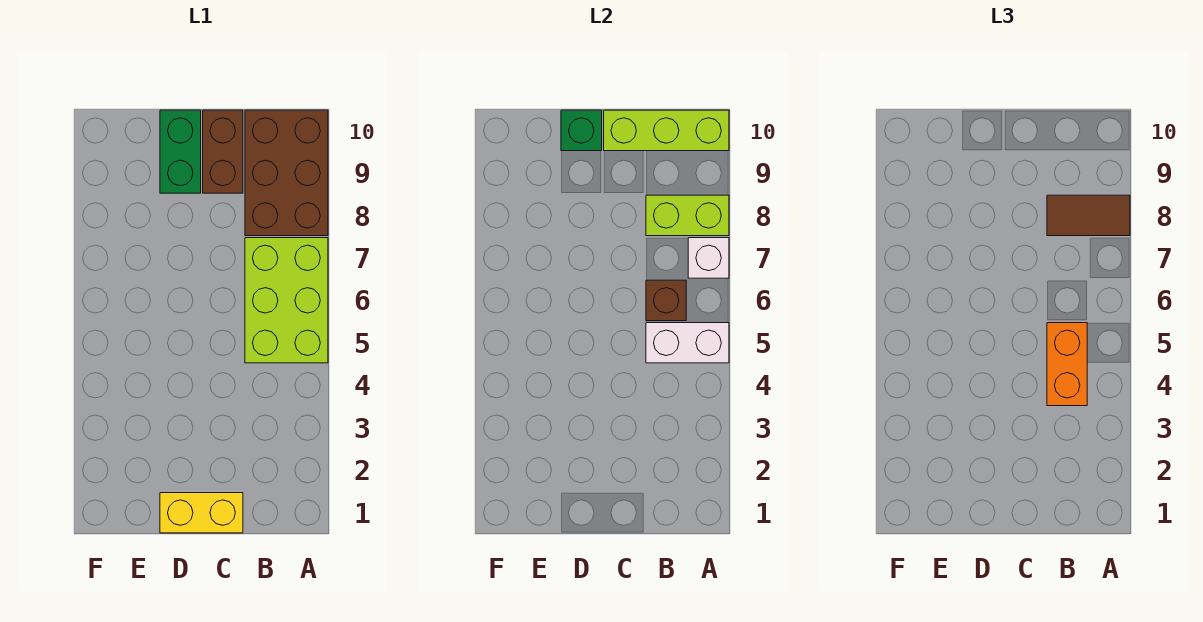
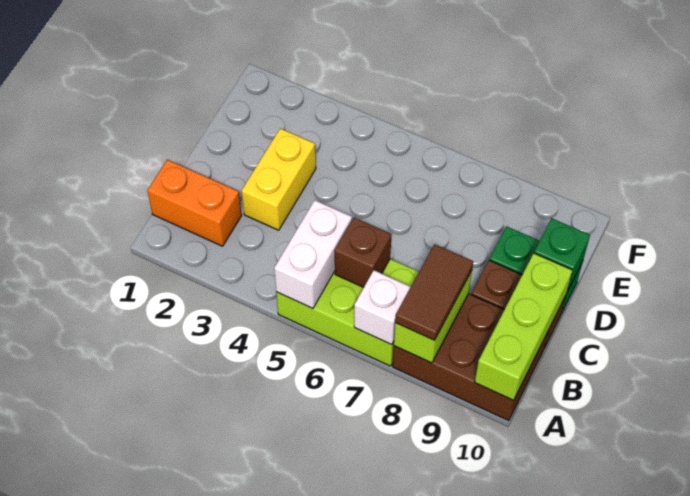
orange 1x2 brick [1047,323,1087,406] -> orange 1x2 brick moved to [147,160,242,246]
yellow 1x2 brick [160,493,243,533] -> yellow 1x2 brick moved to [242,128,316,230]

